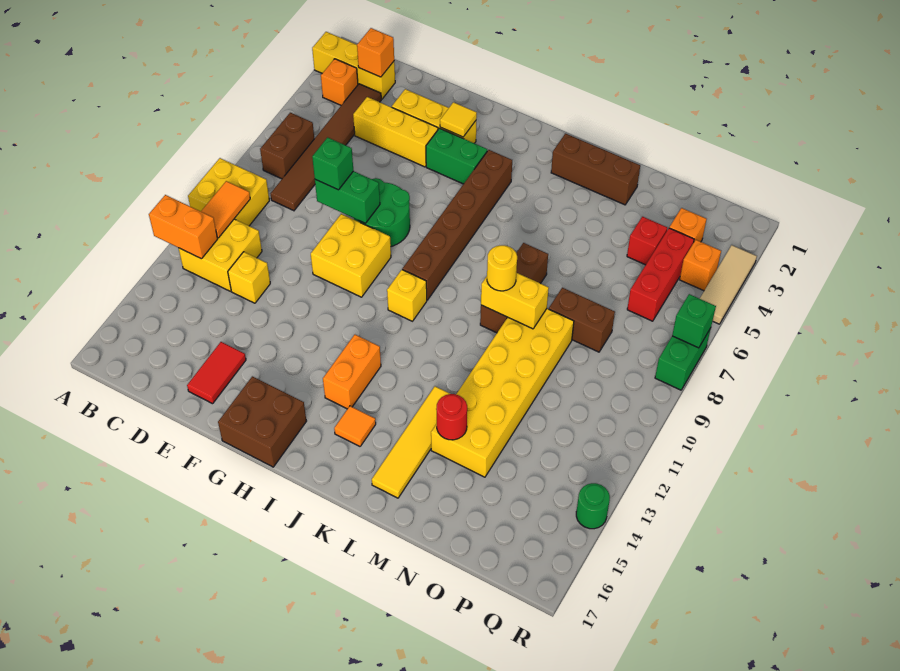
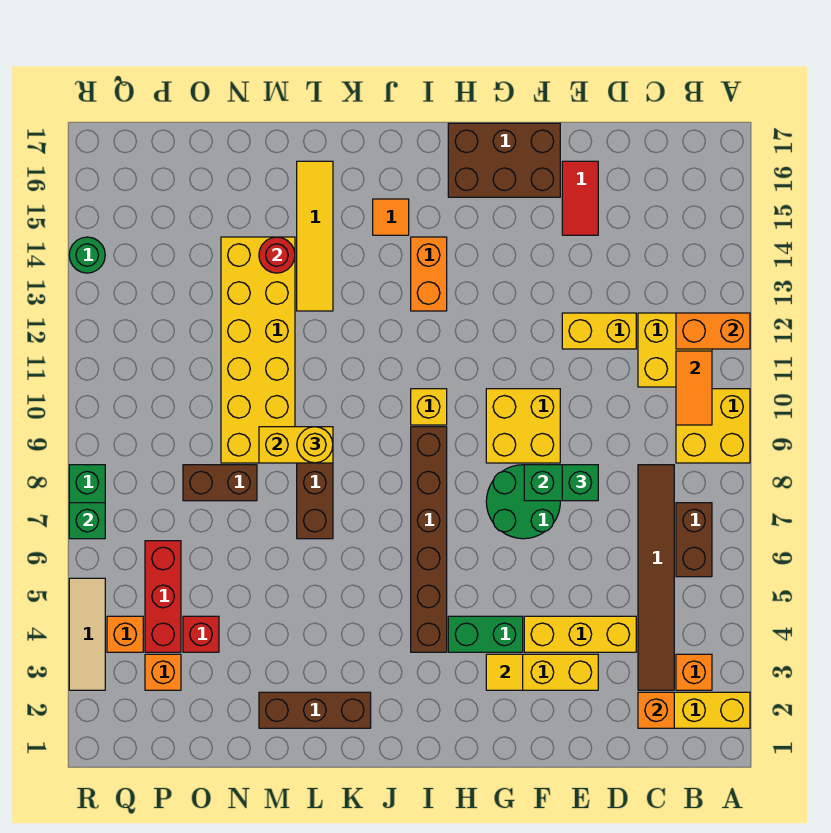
yellow 1x1 brick [228,252,270,303] -> yellow 1x2 brick [562,313,636,349]
brown 2x2 brick [218,376,306,467] -> brown 2x3 brick [448,123,560,197]

